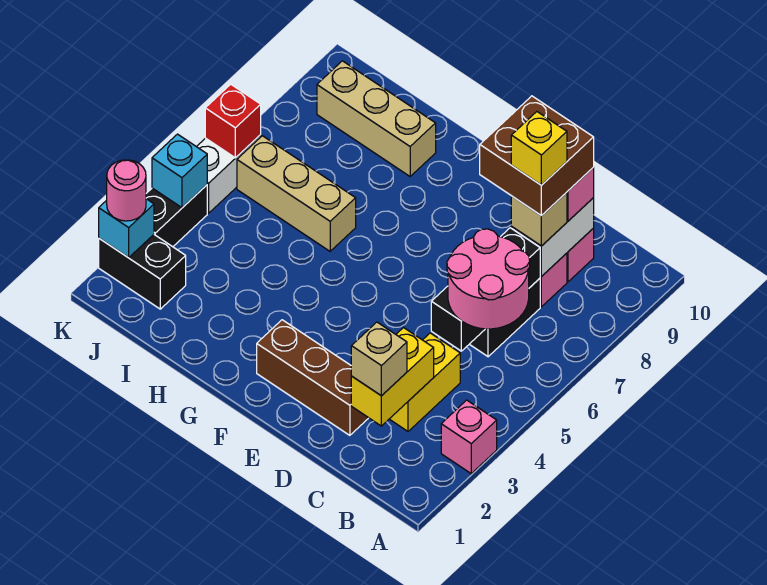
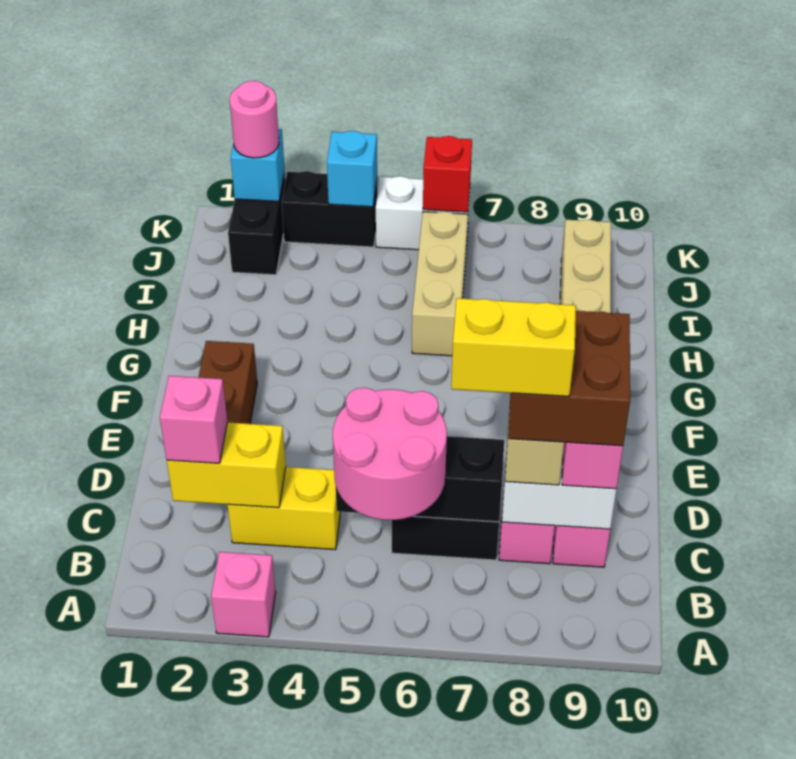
tan 1x1 brick [351,322,407,396] -> pink 1x1 brick [160,376,227,463]
yellow 1x1 brick [511,112,567,185] -> yellow 1x2 brick [451,298,576,396]

